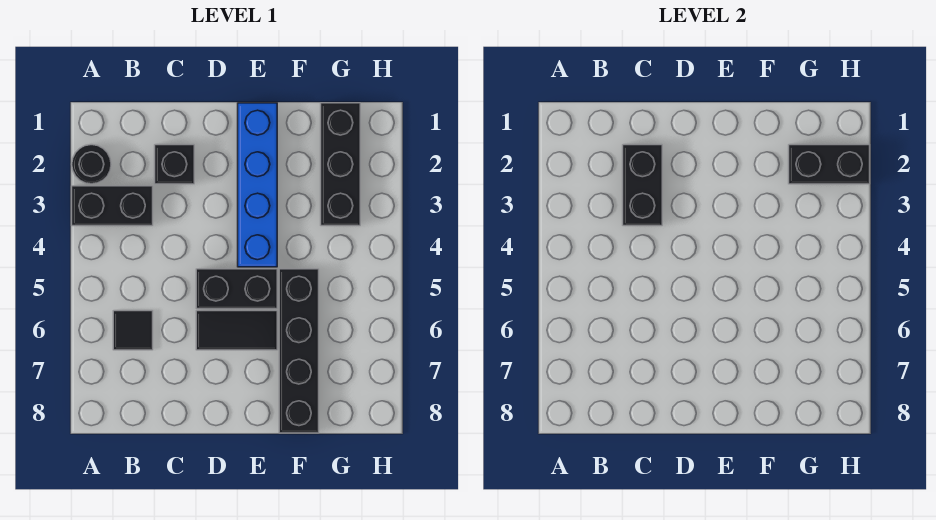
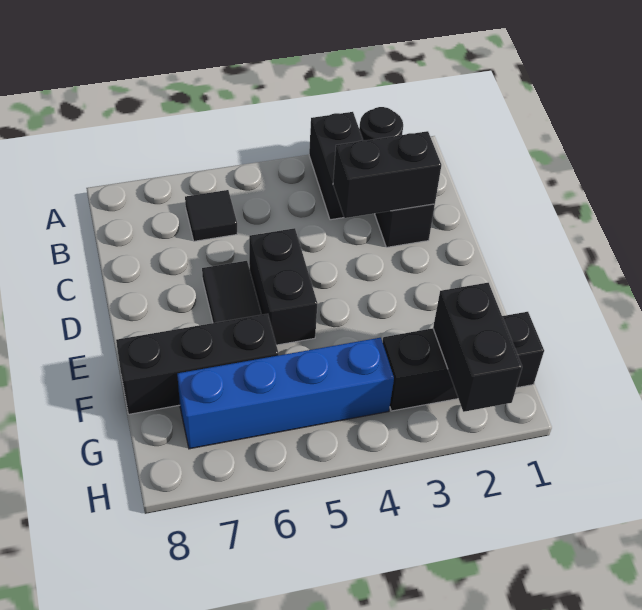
blue 1x4 brick [238,103,277,267] -> blue 1x4 brick moved to [177,338,394,449]
black 1x4 brick [279,269,319,433] -> black 1x3 brick [116,314,279,414]

